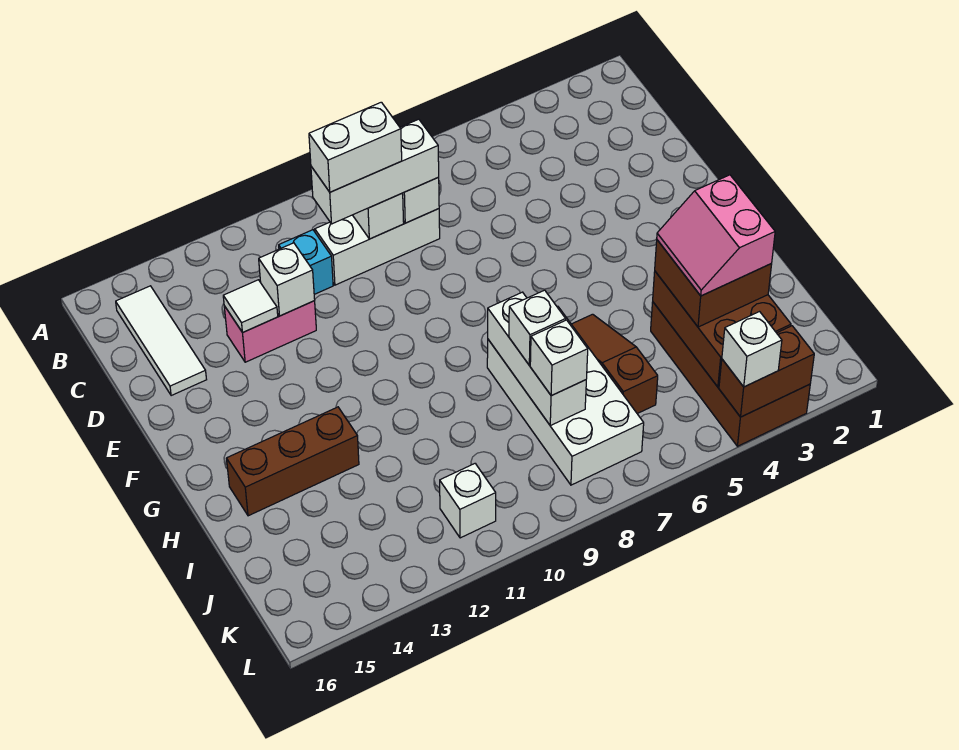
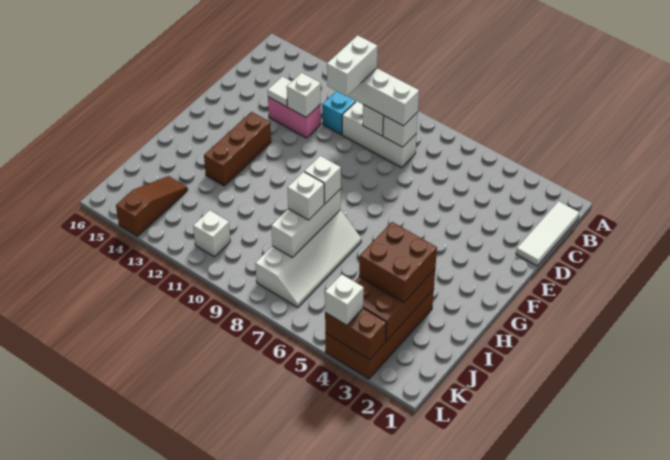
white 1x3 tile [116,286,207,396] -> white 1x3 tile moved to [516,201,579,266]
white 1x2 brick [309,102,402,192] -> white 1x2 brick turned to [327,35,377,96]
brown 1x3 slope [571,314,658,414] -> brown 1x3 slope moved to [116,176,188,236]
white 2x4 brick [487,306,644,485] -> white 2x4 slope [255,210,361,307]
brown 1x3 brick [227,407,359,516] -> brown 1x3 brick turned to [204,112,271,186]
pink 2x2 slope [657,175,775,296] -> none
white 1x1 brick [530,320,588,396] -> white 1x1 brick moved to [304,156,341,204]

